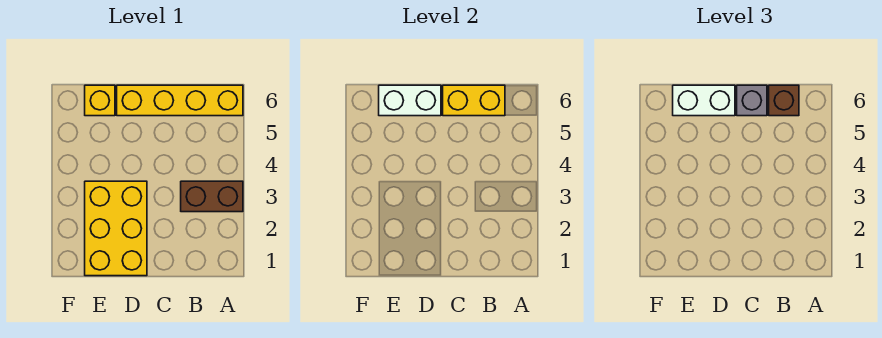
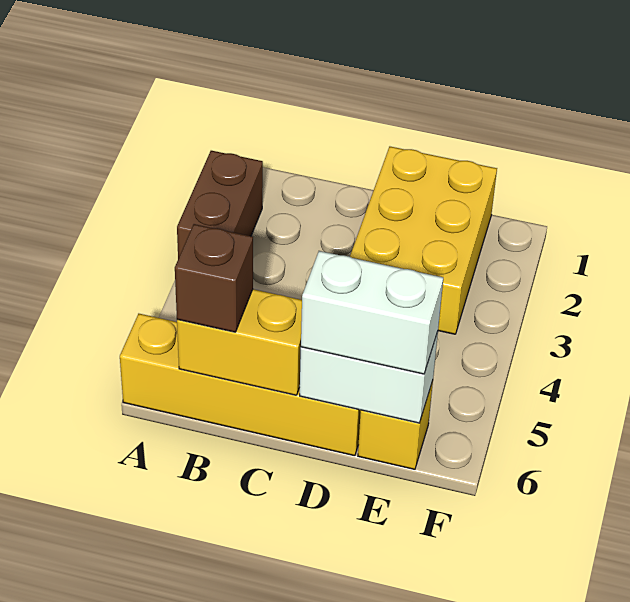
brown 1x2 brick [181,181,243,212] -> brown 1x2 brick turned to [177,151,263,259]
grey 1x1 brick [737,85,767,116] -> none

